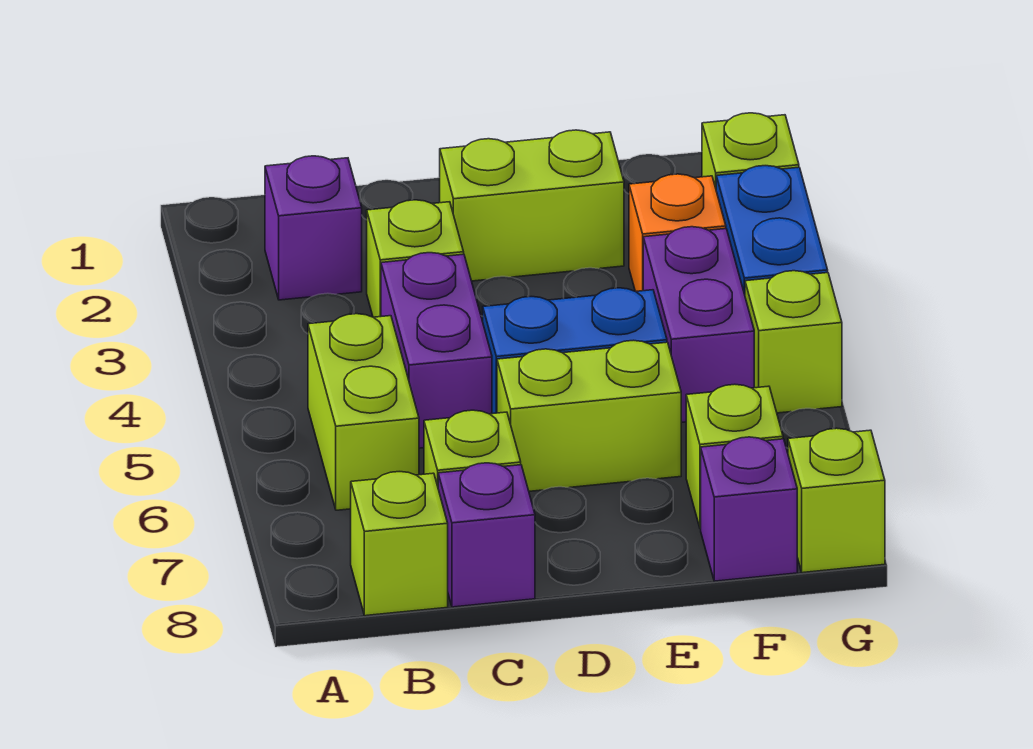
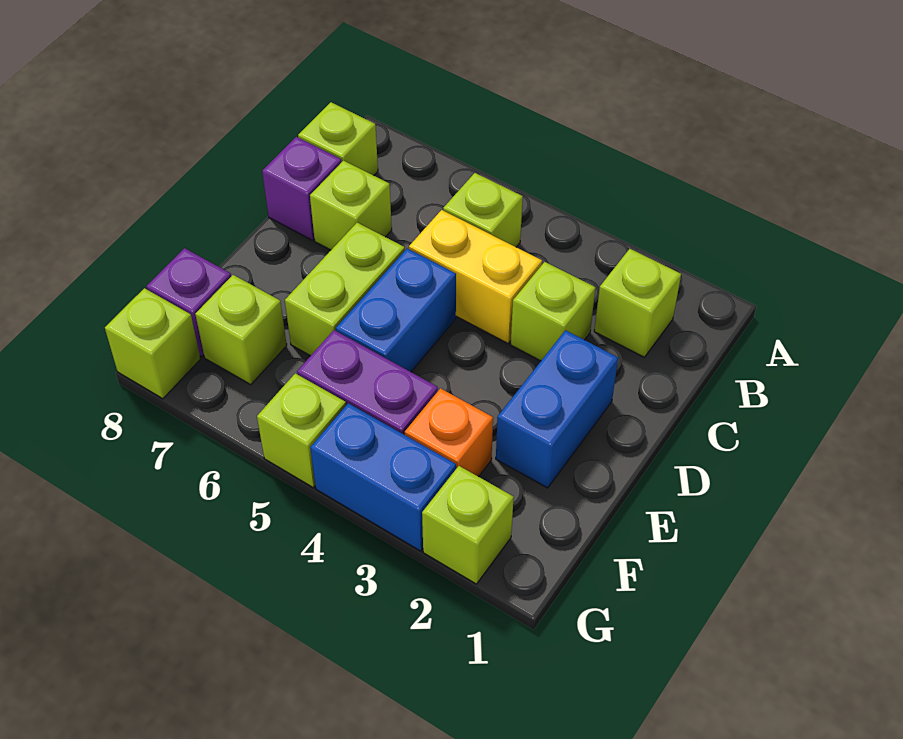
purple 1x1 brick [265,156,362,300] -> lime 1x1 brick [594,249,681,357]
lime 1x2 brick [308,314,419,510] -> lime 1x1 brick [443,173,523,247]
purple 1x2 brick [381,253,492,448] -> yellow 1x2 brick [409,210,542,344]
lime 1x2 brick [440,130,624,281] -> blue 1x2 brick [496,330,618,488]

